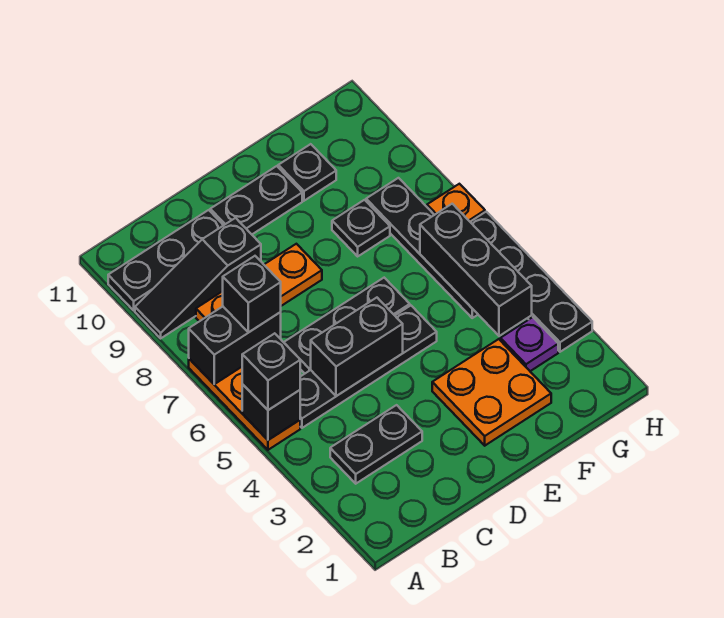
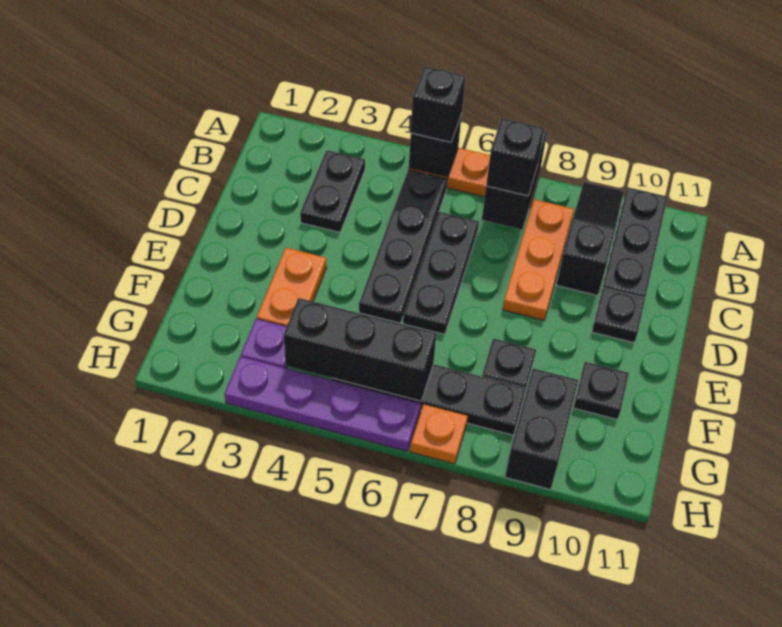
black 1x2 brick [311,298,403,396] -> black 1x2 brick moved to [505,369,578,490]
black 1x2 plate [210,166,302,234] -> black 1x1 plate [592,288,645,343]
orange 2x2 plate [432,339,551,446] -> orange 1x2 plate [257,248,327,327]
black 1x4 plate [471,212,592,352] -> purple 1x4 plate [224,356,421,451]

